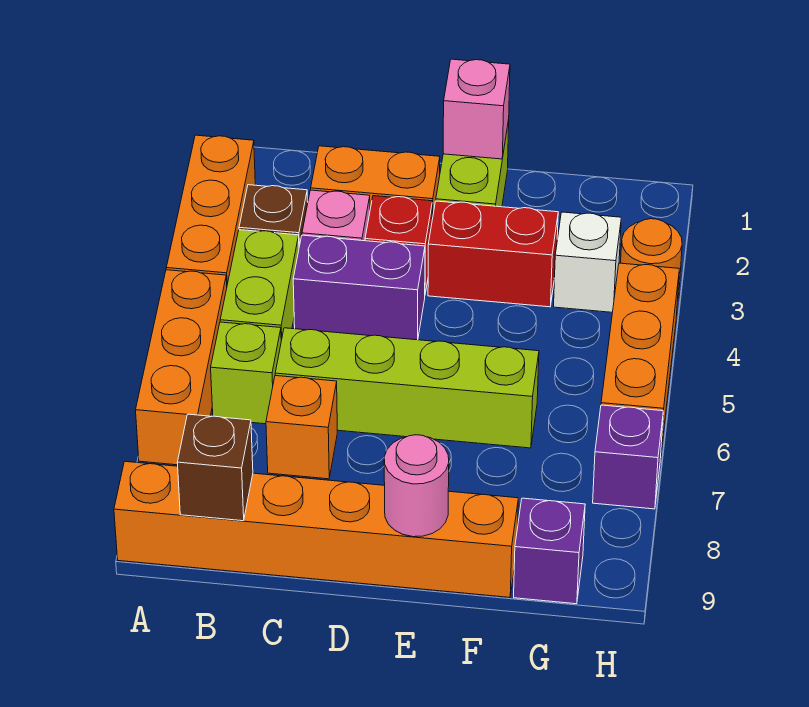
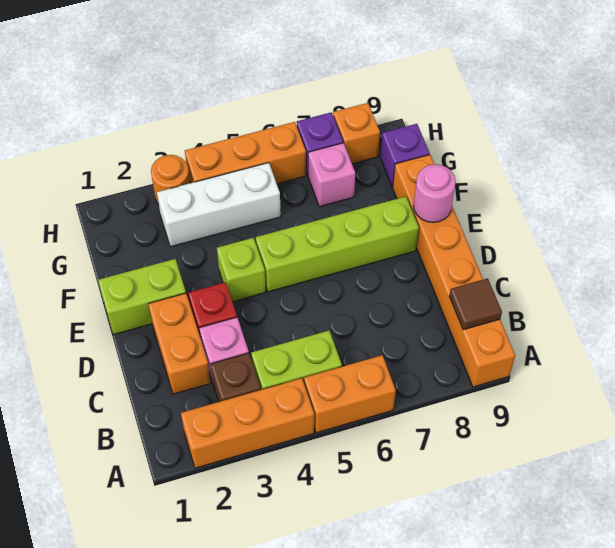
orange 1x3 brick [136,270,227,465] -> orange 1x2 brick [304,355,396,433]
lime 1x1 brick [211,322,281,424] -> lime 1x1 brick moved to [217,238,266,302]
brown 1x1 brick [177,414,253,521] -> brown 1x1 tile [449,278,502,330]
purple 1x2 brick [293,235,425,340] -> none
lime 1x4 brick [275,328,539,448] -> lime 1x4 brick turned to [256,197,419,292]
orange 1x1 brick [266,376,337,479] -> orange 1x1 brick moved to [333,103,380,164]
pink 1x1 brick [443,59,510,159] -> pink 1x1 brick moved to [308,143,355,207]
red 1x2 brick [428,201,558,307] -> none
white 1x1 brick [554,212,621,312] -> white 1x3 brick [157,163,281,247]

